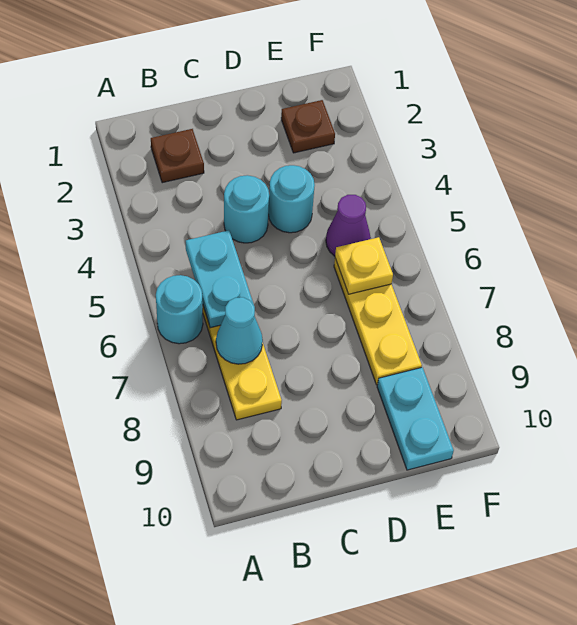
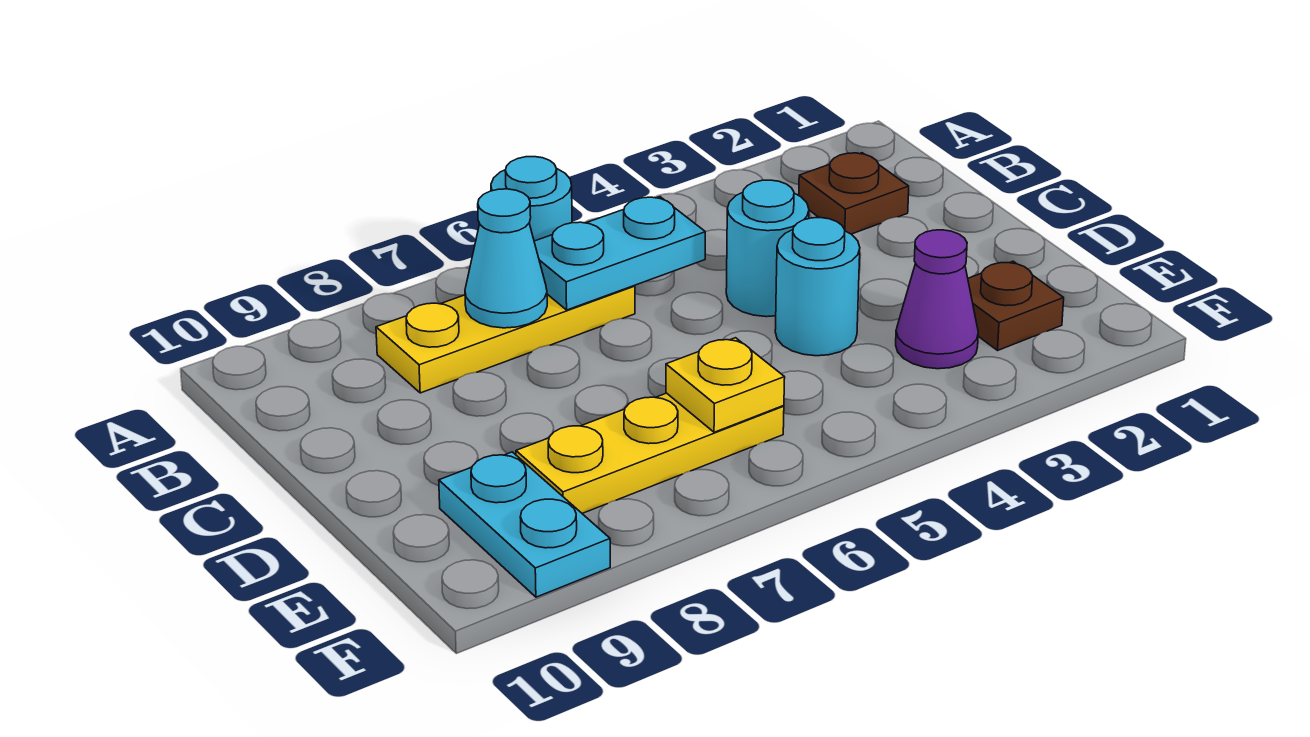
purple 1x1 cone [326,195,371,256] -> purple 1x1 cone moved to [896,230,978,369]
cyan 1x2 plate [377,367,454,470] -> cyan 1x2 plate turned to [439,452,610,597]

